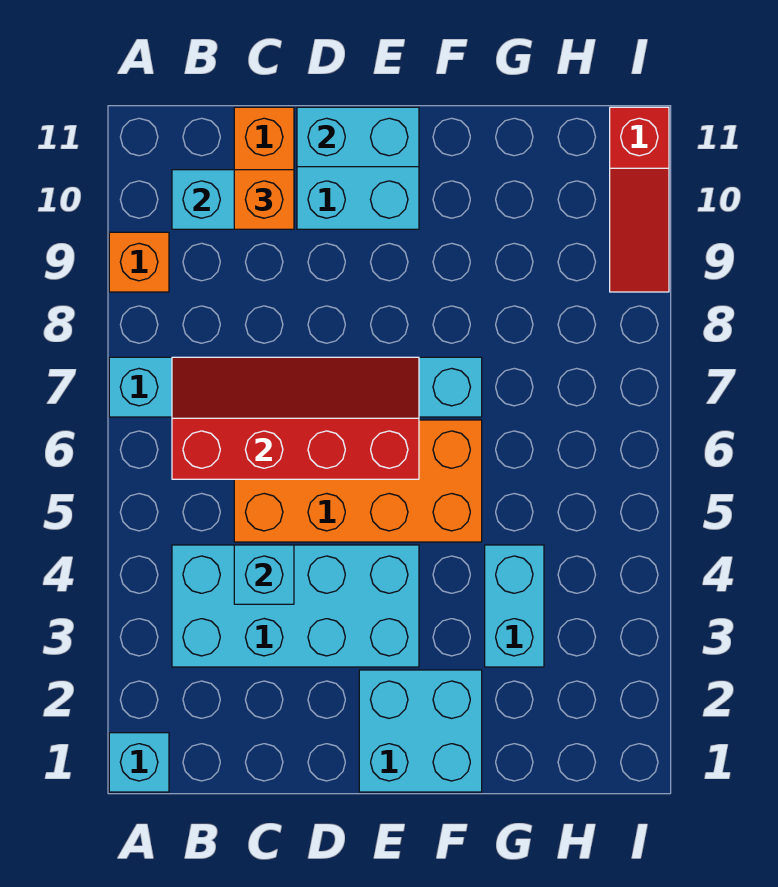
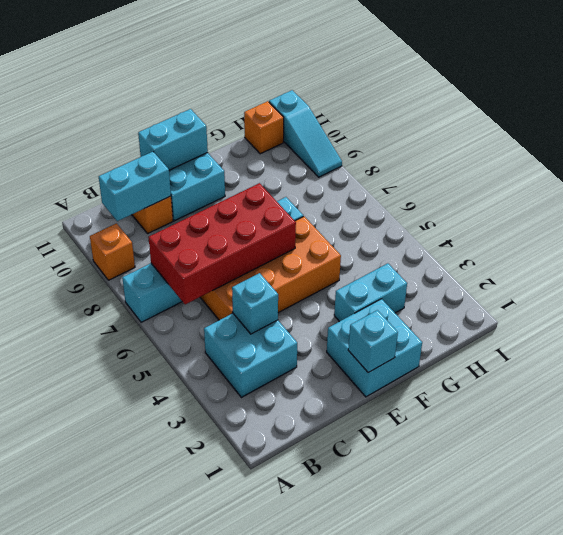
cyan 1x1 brick [109,733,169,792] -> cyan 1x1 brick moved to [348,310,398,372]
cyan 2x4 brick [172,545,419,667] -> cyan 2x2 brick [204,313,297,397]
red 2x4 slope [172,357,419,479] -> red 2x4 brick [148,183,296,304]
orange 1x1 brick [234,170,294,229] -> orange 1x1 brick moved to [244,101,284,154]
cyan 1x2 brick [485,545,544,667] -> cyan 1x2 brick turned to [334,263,407,322]
red 1x3 slope [610,107,669,292] -> cyan 1x3 slope [269,90,342,177]

